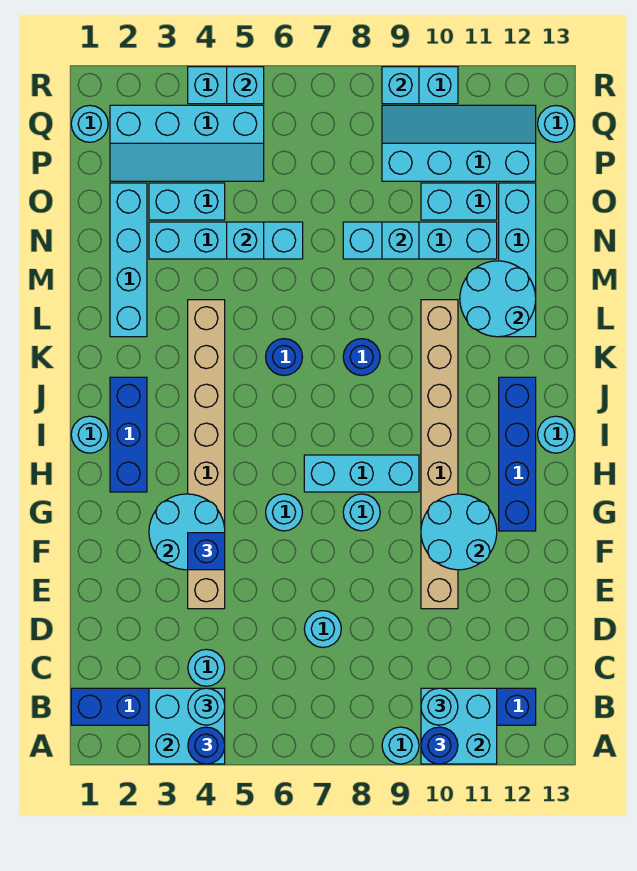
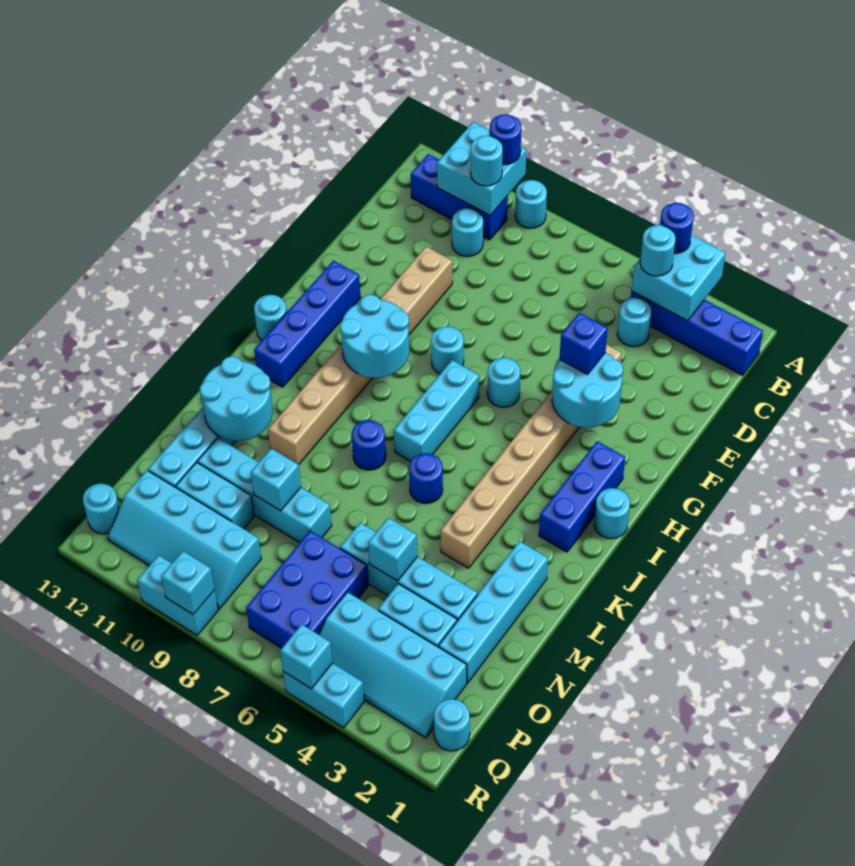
cyan 1x1 round brick [304,611,341,647] -> cyan 1x1 round brick moved to [452,208,483,257]
cyan 2x2 round brick [421,494,497,570] -> cyan 2x2 round brick moved to [340,295,409,378]
cyan 1x3 brick [304,455,419,492] -> cyan 1x3 brick turned to [394,360,479,461]
none -> blue 2x3 brick [246,531,368,648]
cyan 2x4 slope [110,105,264,181] -> cyan 2x4 slope turned to [319,592,467,738]

